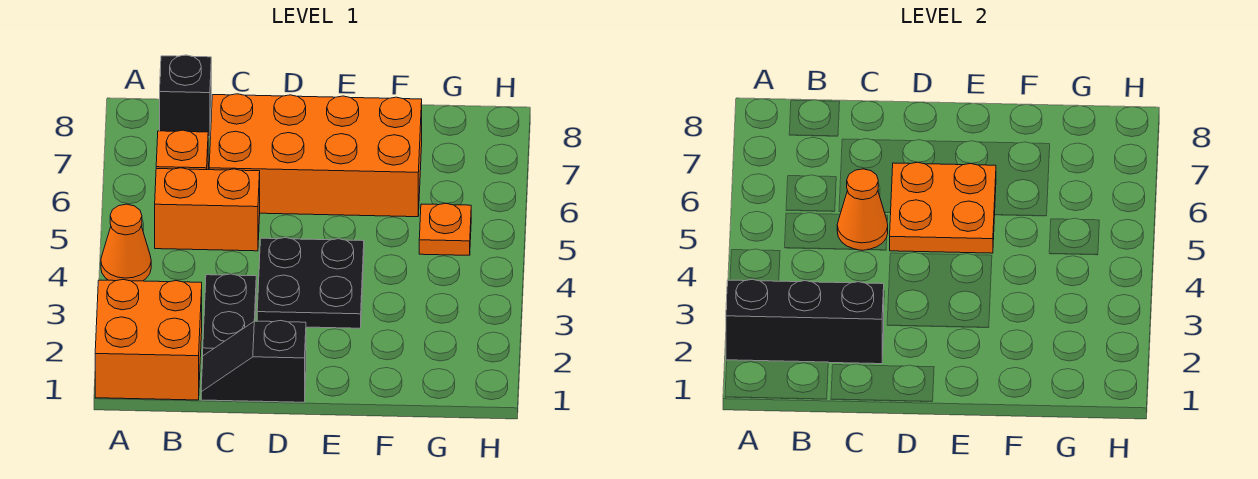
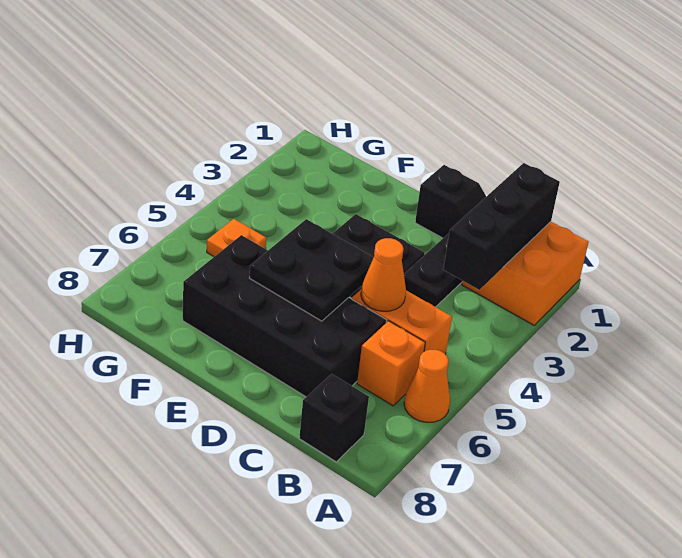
black 1x3 brick [726,279,884,364] -> black 1x3 brick turned to [443,163,560,290]
orange 1x1 cone [101,204,151,281] -> orange 1x1 cone moved to [404,350,450,422]
orange 2x4 brick [209,94,422,217] -> black 2x4 brick [183,235,387,397]
orange 2x2 plate [890,162,996,253] -> black 2x2 plate [250,219,374,321]

